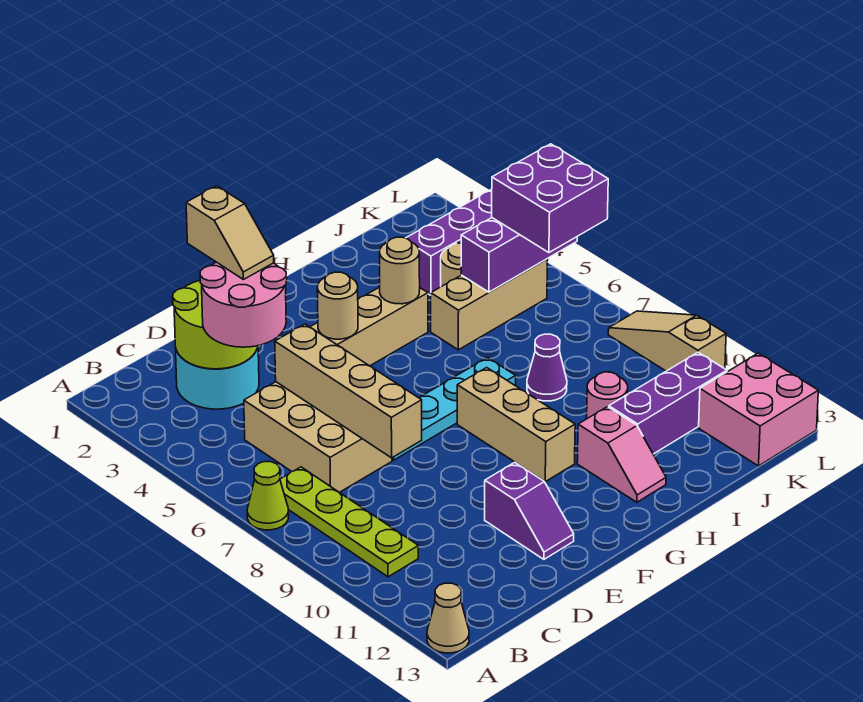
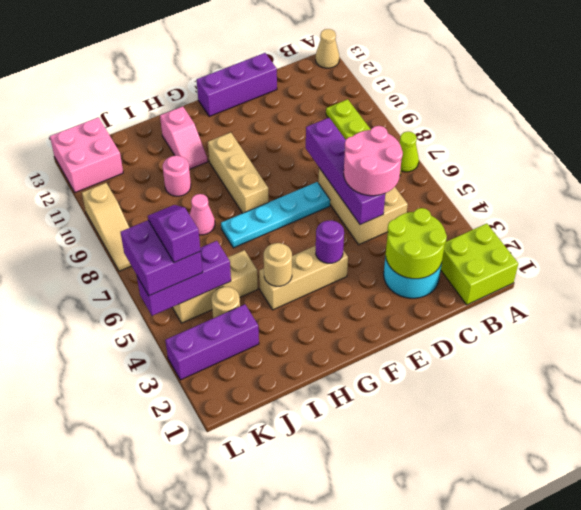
none -> lime 2x2 brick [441,223,518,305]
pink 2x2 round brick [200,262,287,347] -> pink 2x2 round brick moved to [344,126,403,196]
tan 1x2 slope [186,186,274,280] -> none
tan 1x4 brick [275,324,422,458] -> purple 1x4 brick [306,118,385,225]
purple 1x2 slope [485,462,574,559] -> purple 1x2 slope moved to [148,205,201,263]
tan 1x1 round brick [317,272,358,339] -> purple 1x1 round brick [316,220,344,263]
pink 1x2 slope [577,407,666,502] -> pink 1x2 slope turned to [160,106,208,169]
purple 1x1 cone [527,334,567,401] -> pink 1x1 cone [190,194,215,235]
purple 1x3 brick [609,352,727,454] -> purple 1x3 brick moved to [197,53,277,117]

